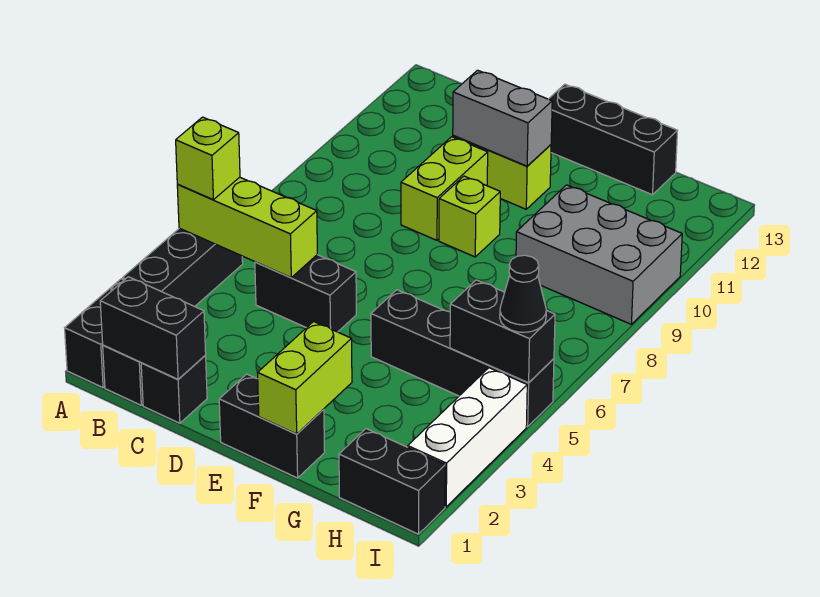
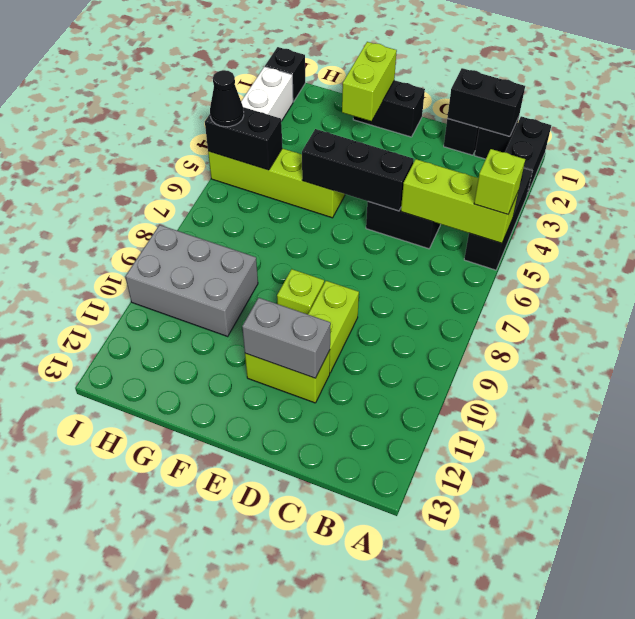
black 1x3 brick [549,84,677,195] -> black 1x3 brick moved to [302,129,414,211]
black 1x4 brick [371,290,554,427] -> lime 1x4 brick [208,148,345,218]
black 1x2 brick [339,429,445,534] -> black 1x1 brick [265,47,305,102]

